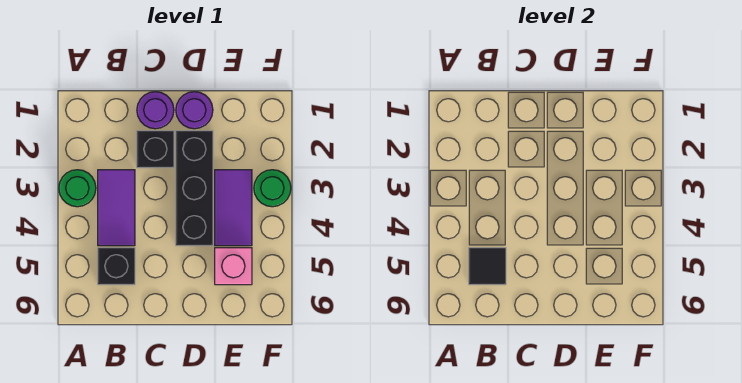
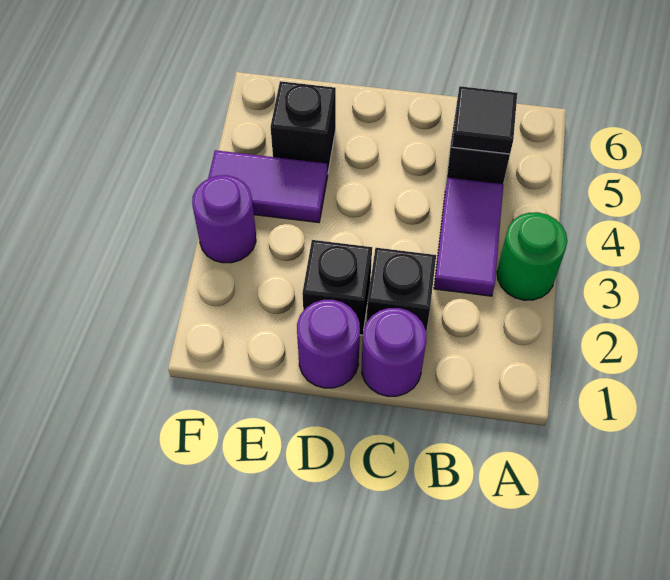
black 1x3 brick [176,131,213,246] -> black 1x1 brick [302,240,372,335]
purple 1x2 tile [215,170,252,246] -> purple 1x2 tile turned to [208,150,328,223]
pink 1x1 brick [215,248,252,285] -> black 1x1 brick [271,81,336,171]
green 1x1 round brick [254,170,291,207] -> purple 1x1 round brick [192,175,256,263]

